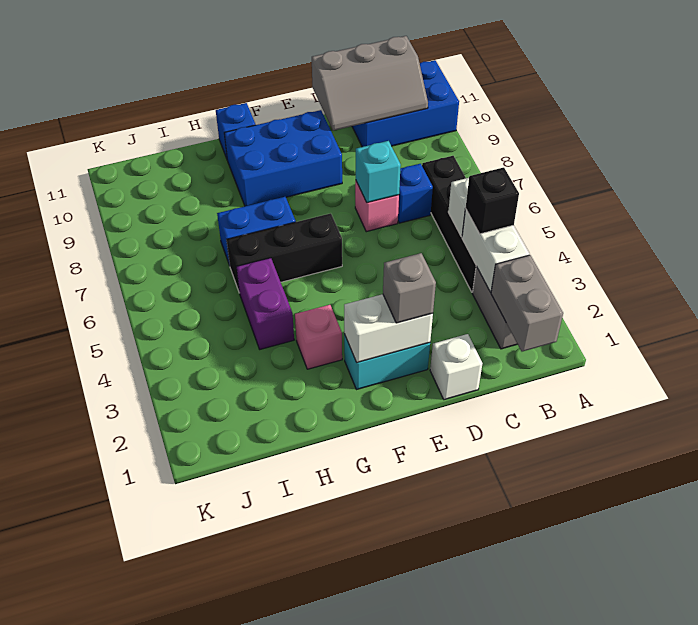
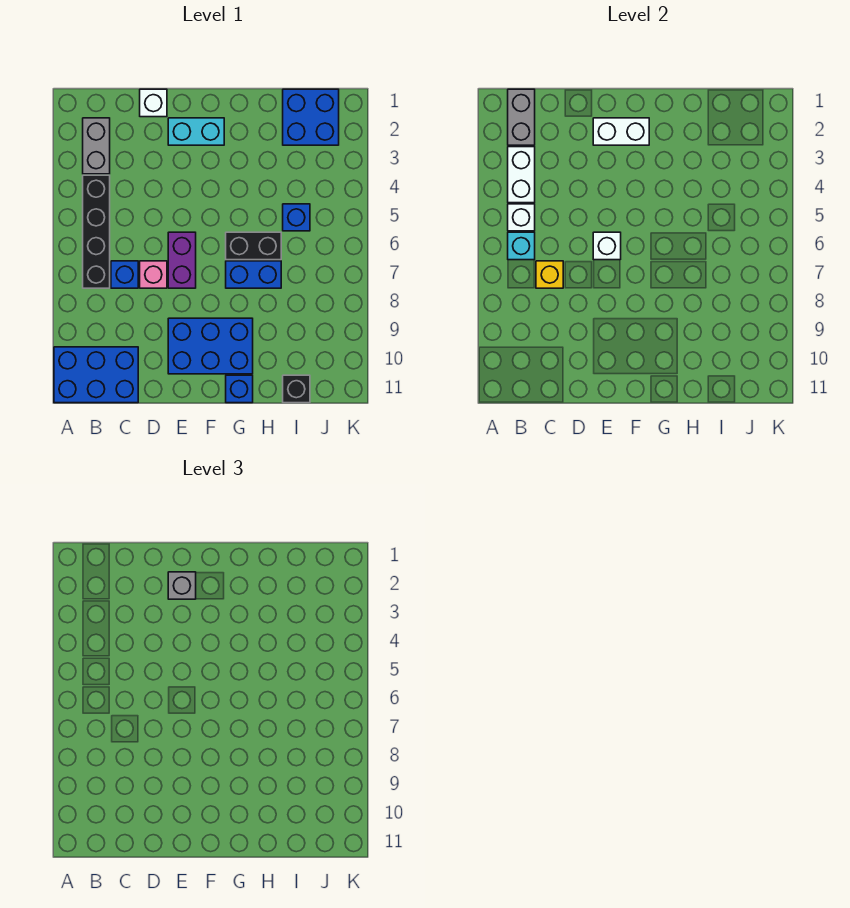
black 1x1 brick [466,168,519,234] -> black 1x1 brick moved to [283,375,310,403]
grey 2x3 slope [312,36,428,131] -> none
none -> yellow 1x1 brick [536,261,563,288]
cyan 1x1 brick [356,141,401,203] -> cyan 1x1 brick moved to [508,232,535,260]
none -> white 1x1 brick [593,232,621,260]
black 1x3 brick [227,213,342,291] -> black 1x2 brick [226,232,281,260]
pink 1x1 brick [295,305,342,369] -> none
purple 1x2 brick [237,258,294,349] -> purple 1x2 brick moved to [168,232,196,288]
none -> blue 2x2 brick [283,89,339,145]
none -> blue 1x1 brick [283,204,310,231]

